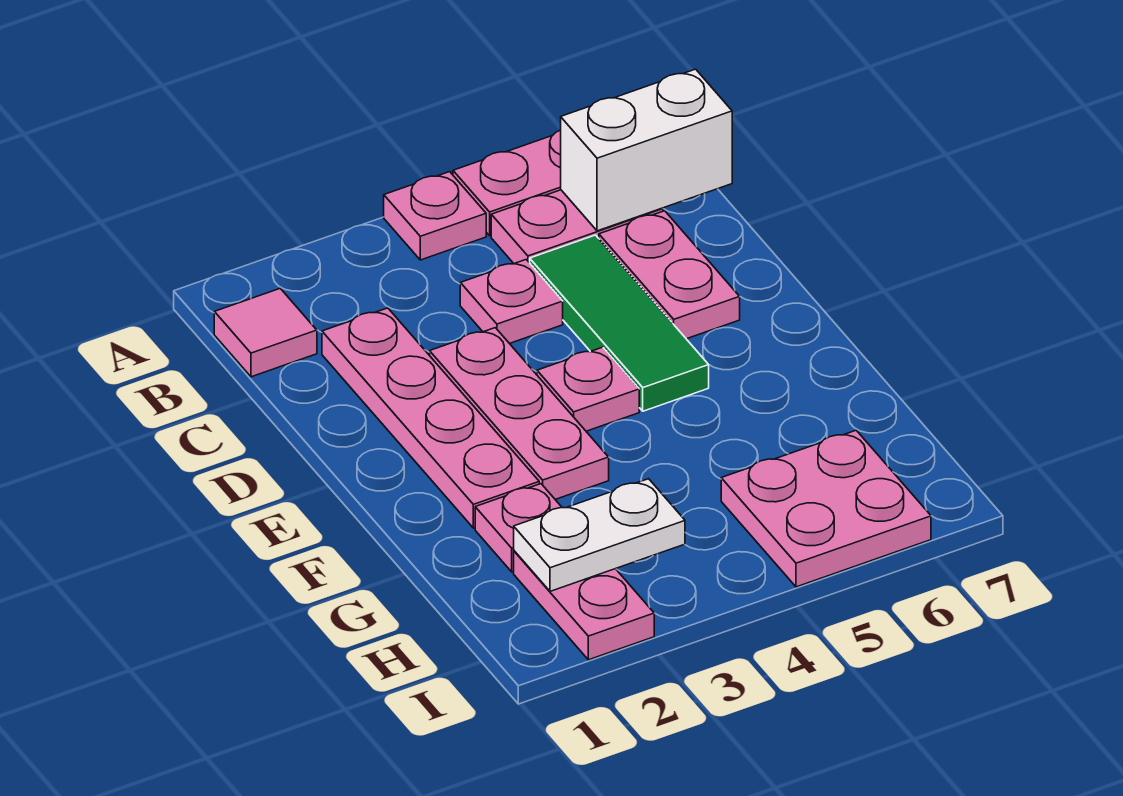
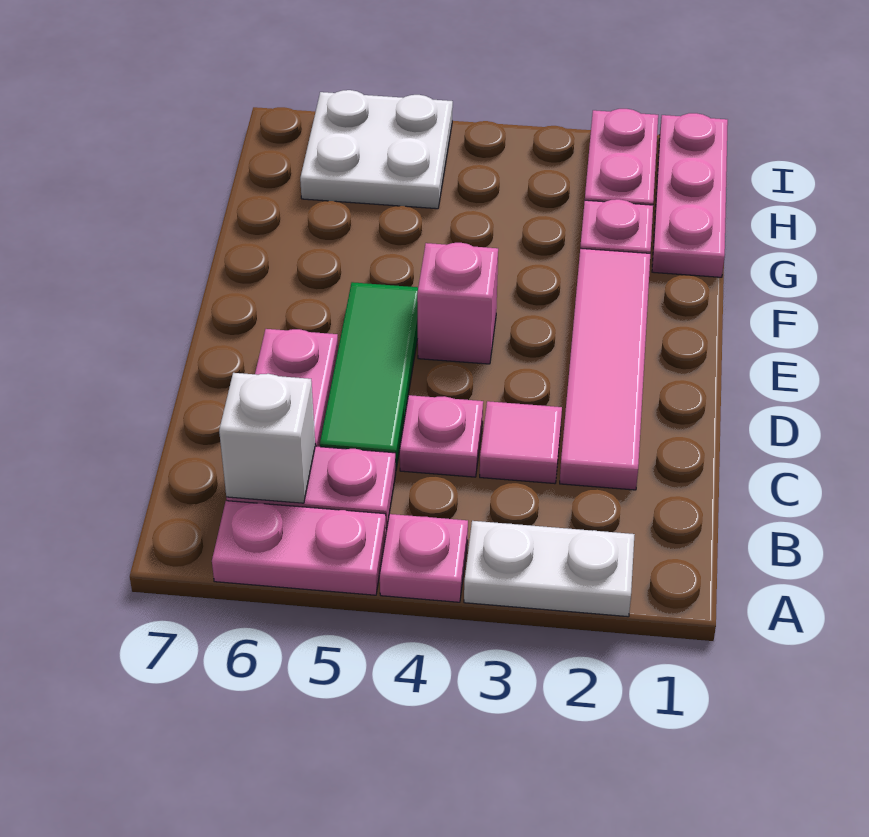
pink 1x1 tile [214,289,317,377] -> pink 1x1 tile moved to [480,401,562,484]
white 1x2 brick [561,69,732,231] -> white 1x1 brick [219,373,315,503]
pink 1x4 plate [322,308,539,528] -> pink 1x4 tile [560,248,650,490]
pink 1x3 plate [430,328,609,499] -> pink 1x3 plate moved to [652,113,728,277]
pink 1x1 plate [537,347,639,431] -> pink 1x1 brick [417,243,498,364]
white 1x2 plate [514,479,685,591] -> white 1x2 plate moved to [464,521,635,617]
pink 2x2 plate [721,430,931,587] -> white 2x2 plate [300,90,453,209]

